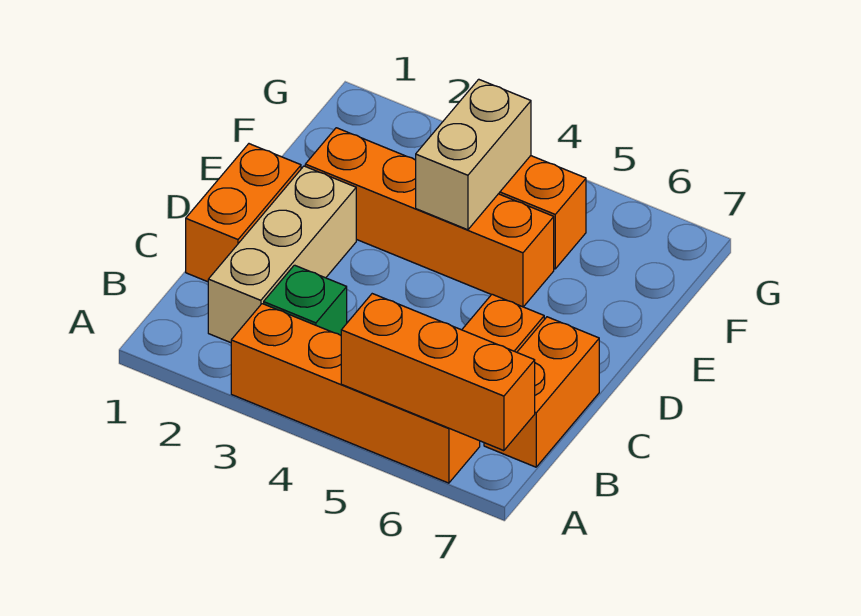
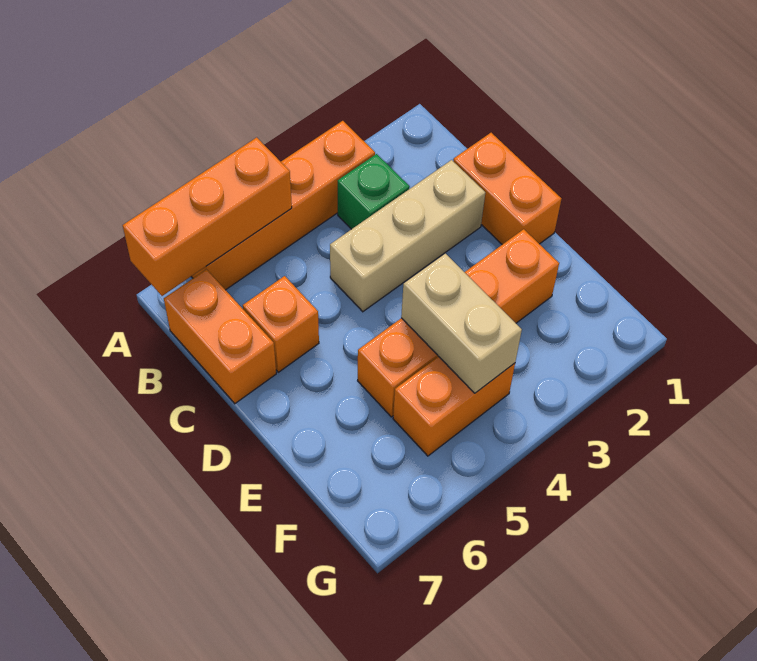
tan 1x3 brick [208,166,356,343] -> tan 1x3 brick turned to [330,160,485,312]

